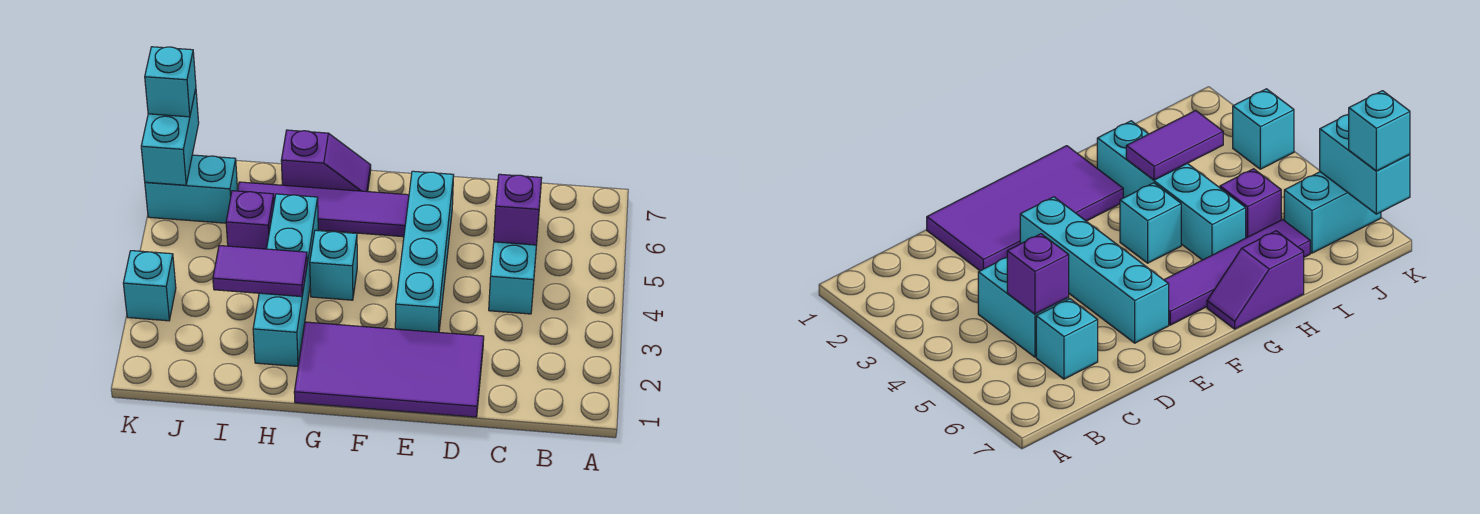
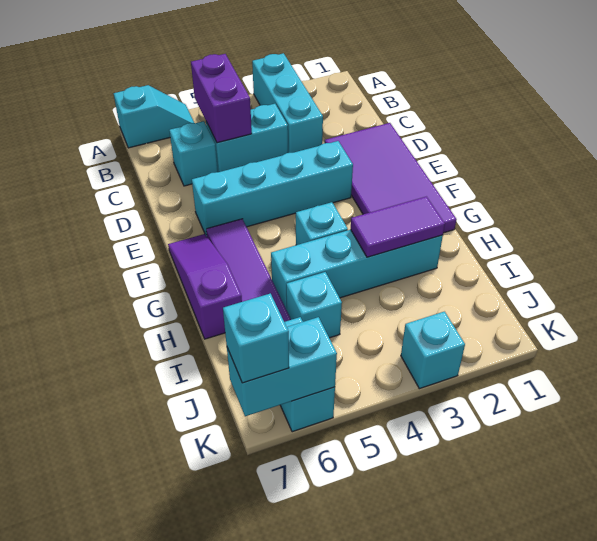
none -> cyan 1x3 brick [252,53,323,153]
none -> cyan 1x2 slope [114,85,194,148]
purple 1x1 brick [494,174,542,245] -> purple 1x2 brick [191,54,252,143]
purple 1x2 slope [281,130,371,192] -> purple 1x3 slope [168,234,242,339]
purple 1x2 tile [213,246,307,297] -> purple 1x2 tile turned to [351,197,445,257]
purple 1x1 brick [226,191,274,249] -> cyan 1x1 brick [286,272,342,338]

